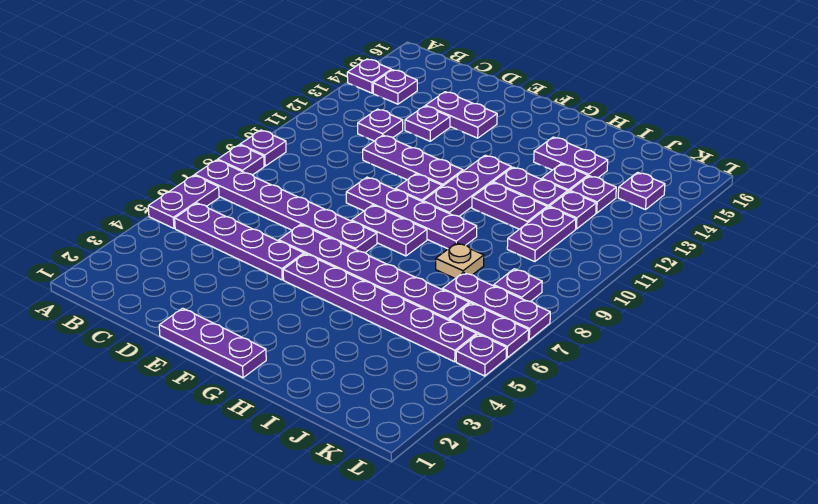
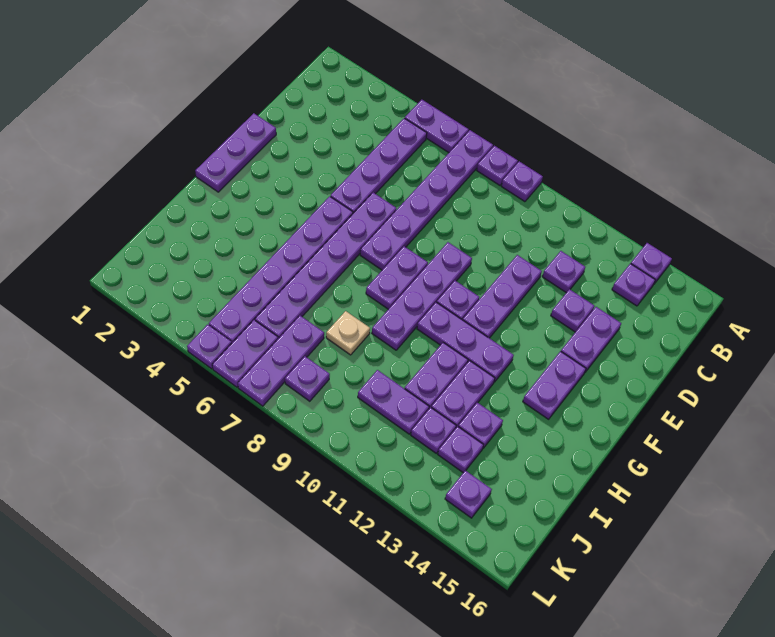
purple 1x2 plate [534,137,608,178] -> purple 1x2 plate moved to [523,351,586,419]

